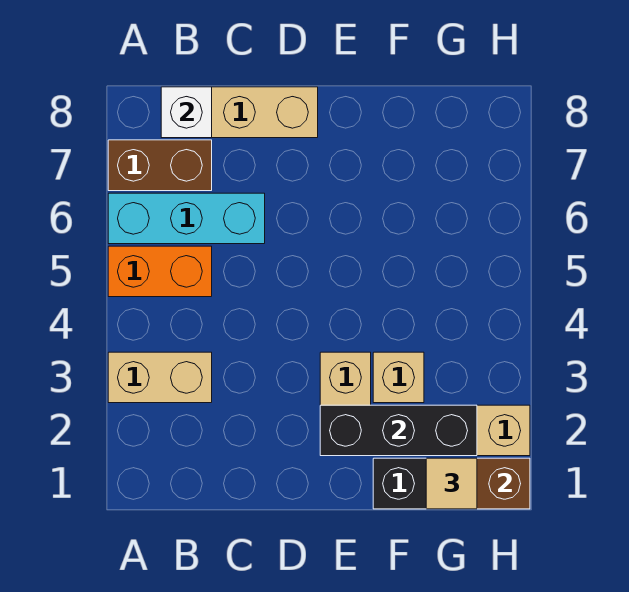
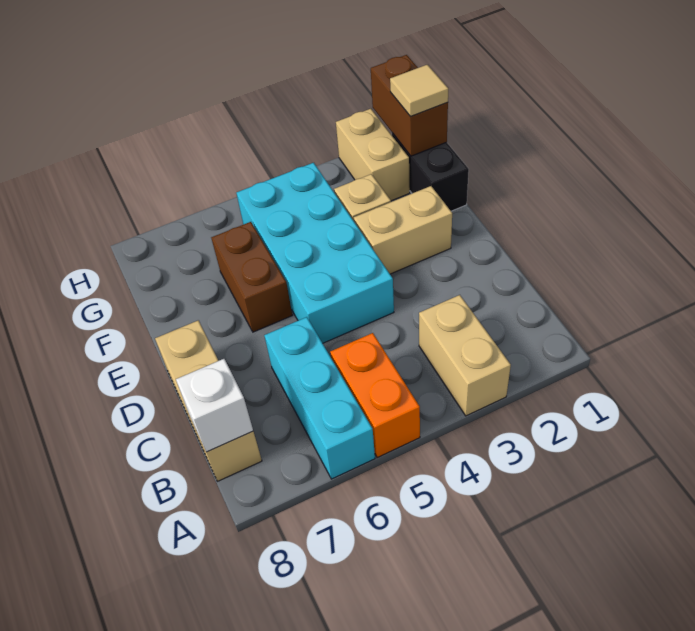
brown 1x2 brick [108,140,212,191] -> brown 1x2 brick moved to [211,222,292,332]
none -> cyan 2x4 brick [237,163,394,343]
black 1x3 brick [320,405,477,456] -> none

